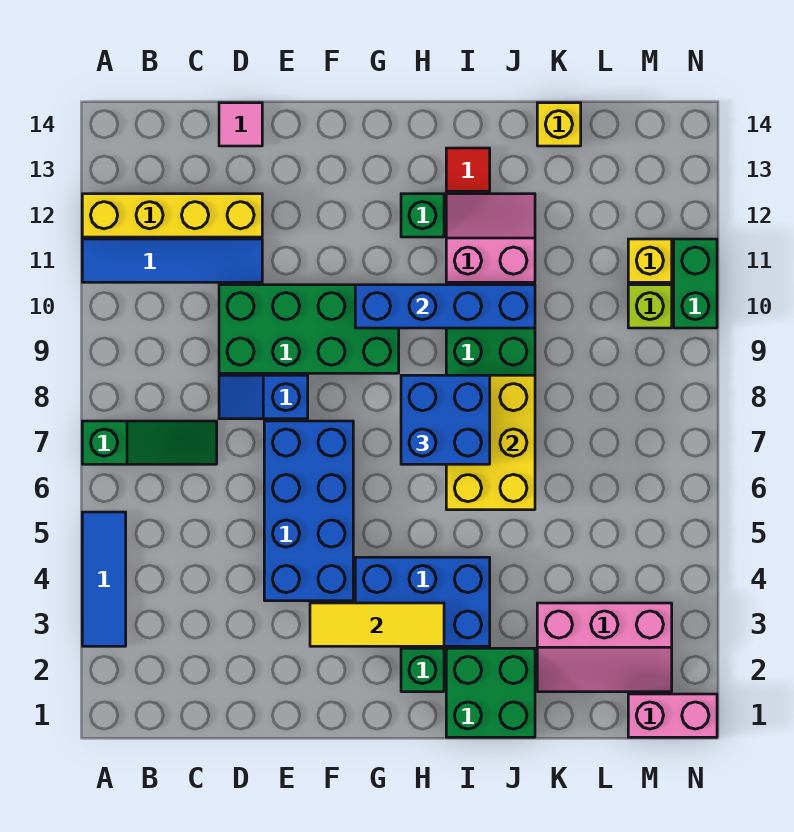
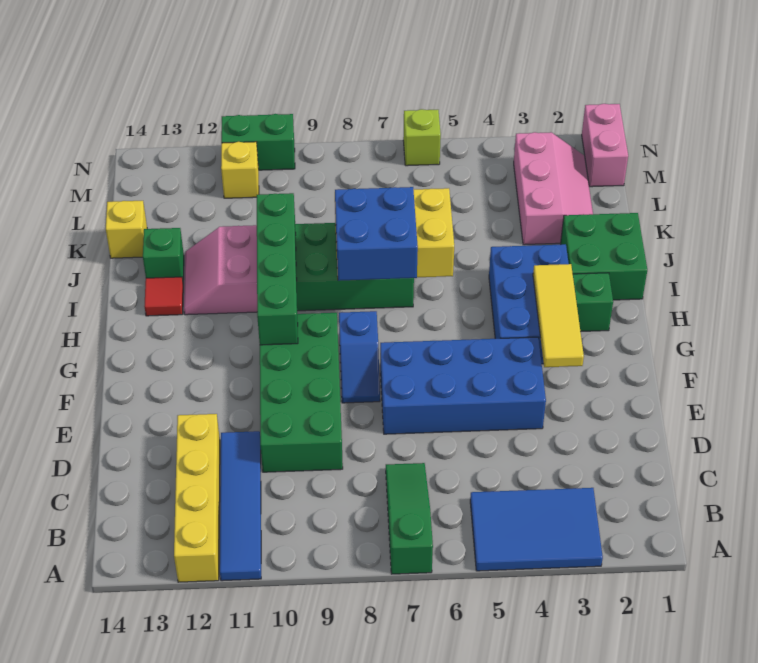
blue 1x3 tile [82,512,126,646] -> blue 2x3 tile [470,488,603,571]
blue 1x2 slope [219,375,308,419] -> blue 1x2 slope moved to [339,311,380,403]
pink 1x1 tile [219,103,262,146] -> none
blue 1x4 brick [355,285,535,328] -> green 1x4 brick [257,193,298,345]
green 1x1 brick [401,194,444,237] -> green 1x1 brick moved to [143,228,184,280]
lime 1x1 brick [628,285,672,328] -> lime 1x1 brick moved to [403,109,441,166]

